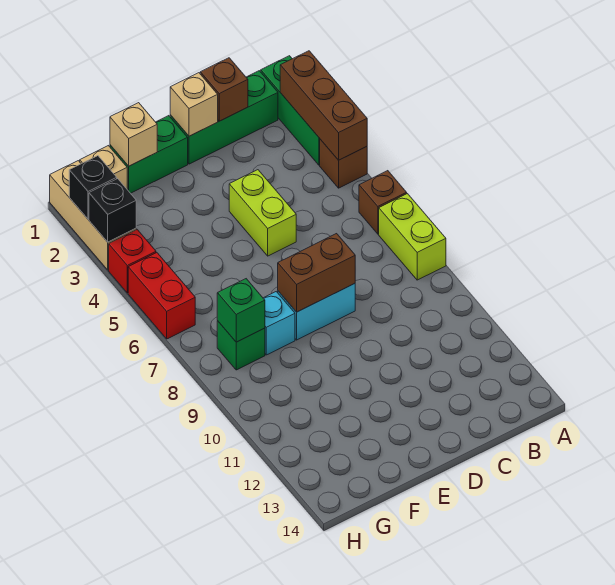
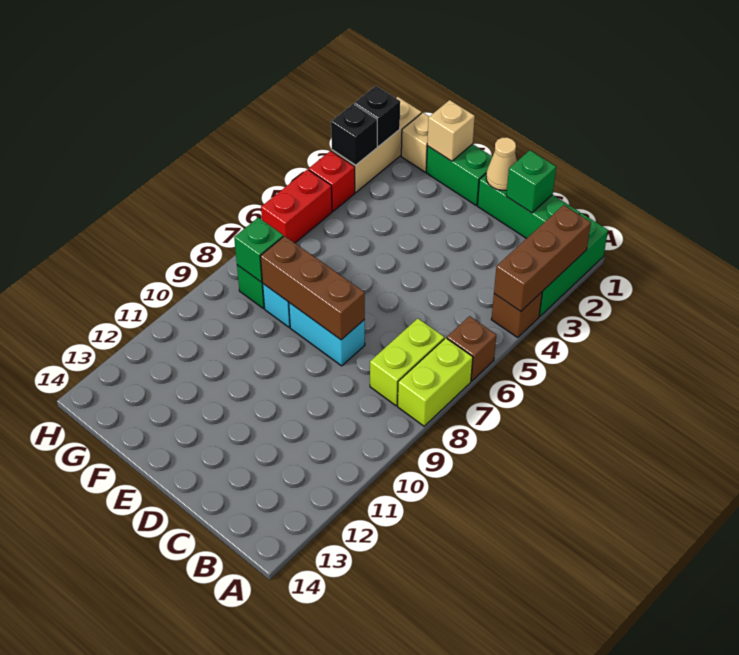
brown 1x1 brick [200,58,248,121] -> green 1x1 brick [506,150,556,213]
tan 1x1 brick [170,73,218,136] -> tan 1x1 cone [486,137,517,190]
lime 1x2 brick [229,170,296,256] -> lime 1x2 brick moved to [370,318,444,406]
brown 1x2 brick [278,234,355,312] -> brown 1x3 brick [260,236,365,340]

